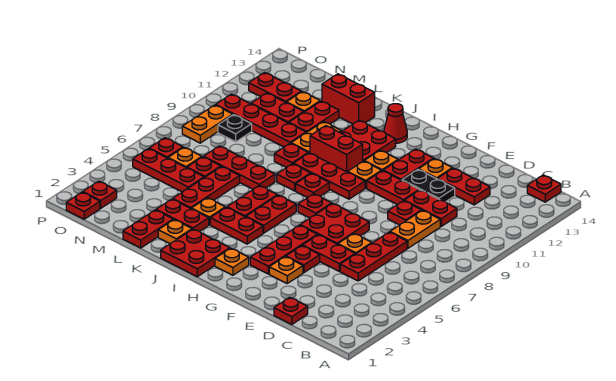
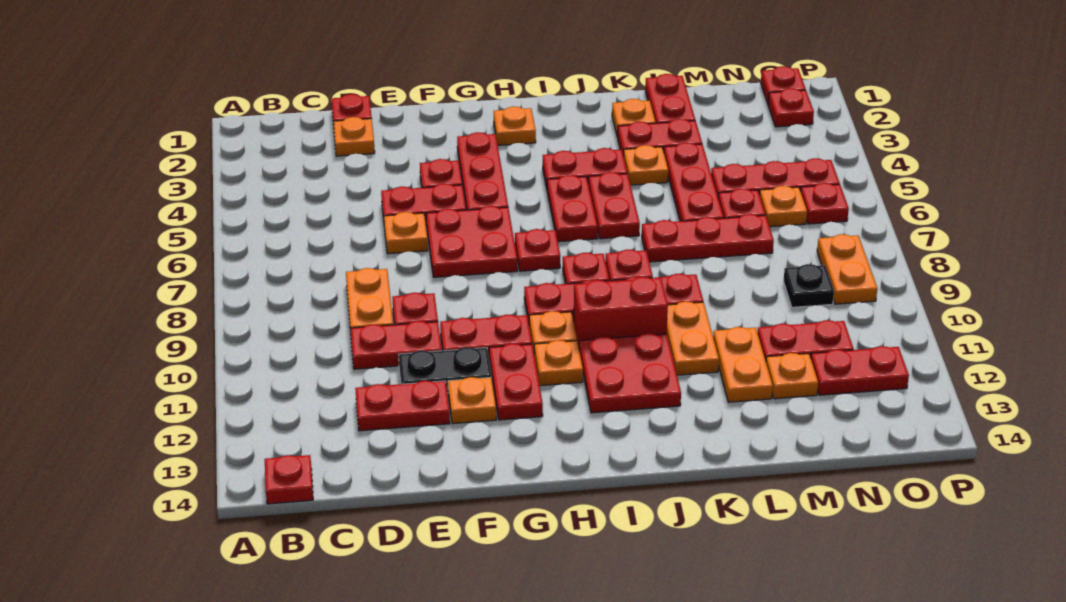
red 1x3 plate [340,232,407,281] -> none
orange 1x1 plate [269,257,303,283] -> orange 1x1 plate moved to [333,117,375,156]
red 2x2 plate [161,229,230,277] -> none
red 1x1 cone [384,104,407,143] -> none
red 1x2 brick [322,74,375,124] -> none
red 1x4 plate [216,94,306,147] -> none
red 1x2 plate [289,101,339,133] -> orange 1x2 plate [713,327,773,402]

